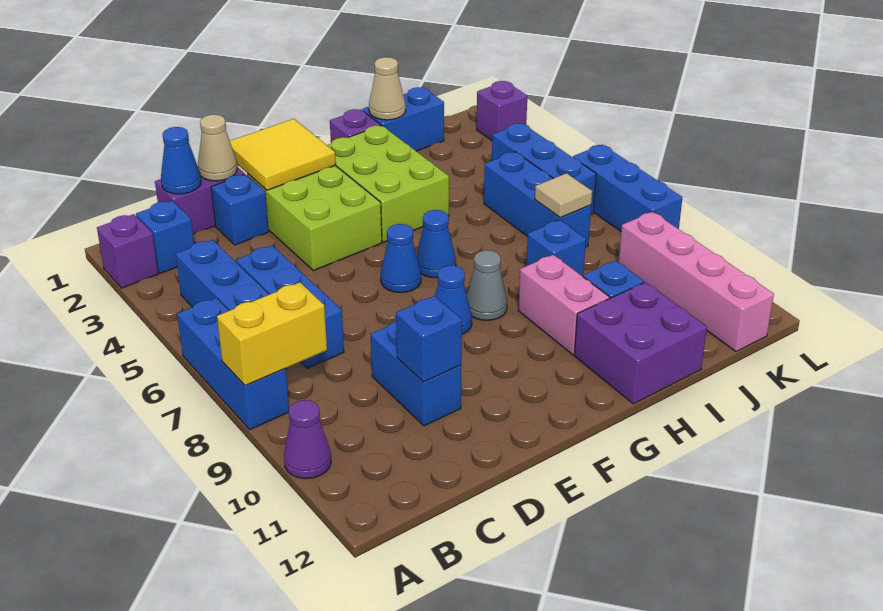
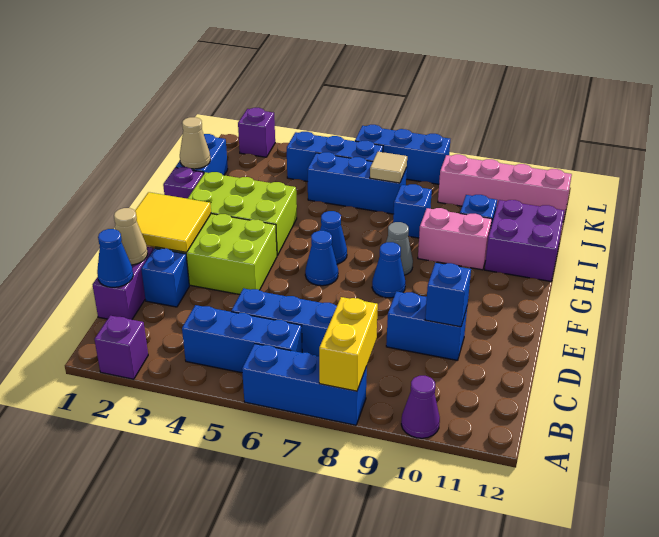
blue 1x1 brick [136,201,194,273] -> none

